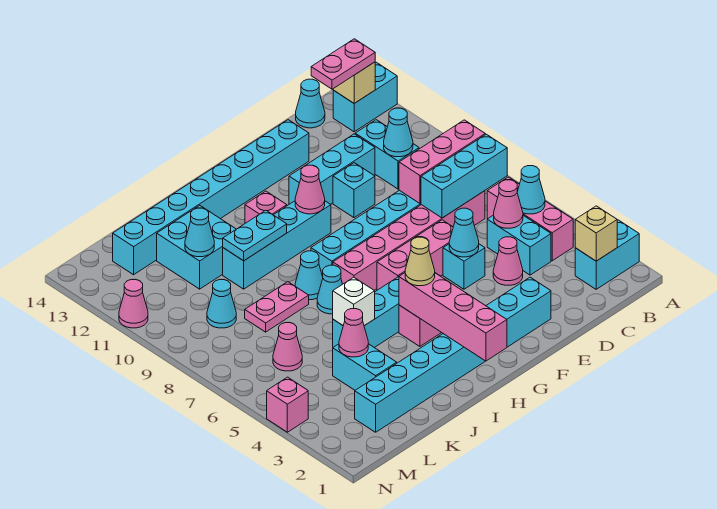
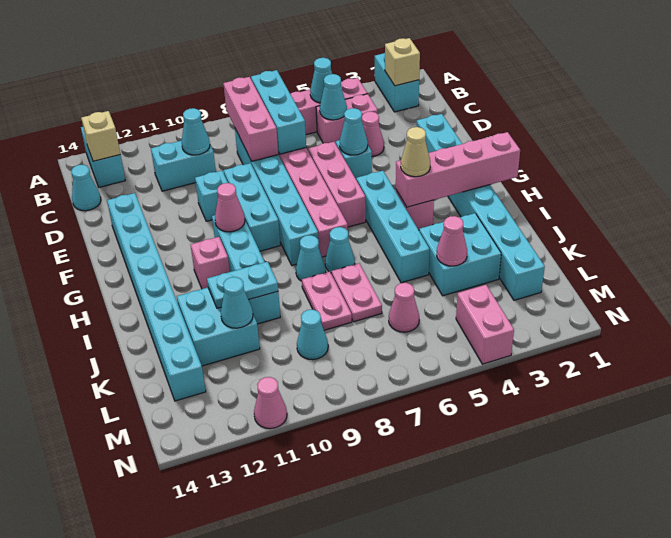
pink 1x2 plate [311,39,375,89] -> pink 1x2 plate moved to [331,263,382,322]
cyan 1x2 brick [487,215,551,275] -> pink 1x2 brick [316,94,378,143]
pink 1x1 cone [494,180,523,228] -> cyan 1x1 cone [320,74,347,120]
cyan 1x3 brick [289,134,375,204] -> cyan 1x3 brick moved to [224,163,280,251]
cyan 1x2 plate [223,210,287,261] -> cyan 1x2 plate turned to [207,262,278,308]
white 1x1 brick [333,277,375,326] -> none
cyan 1x2 brick [333,344,397,390] -> cyan 2x2 brick [419,213,501,296]
pink 1x1 brick [267,377,308,432] -> pink 1x2 brick [456,285,514,364]

